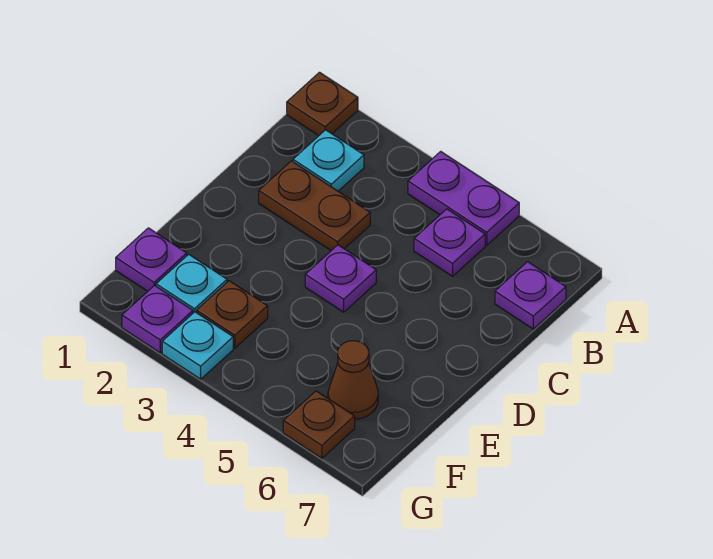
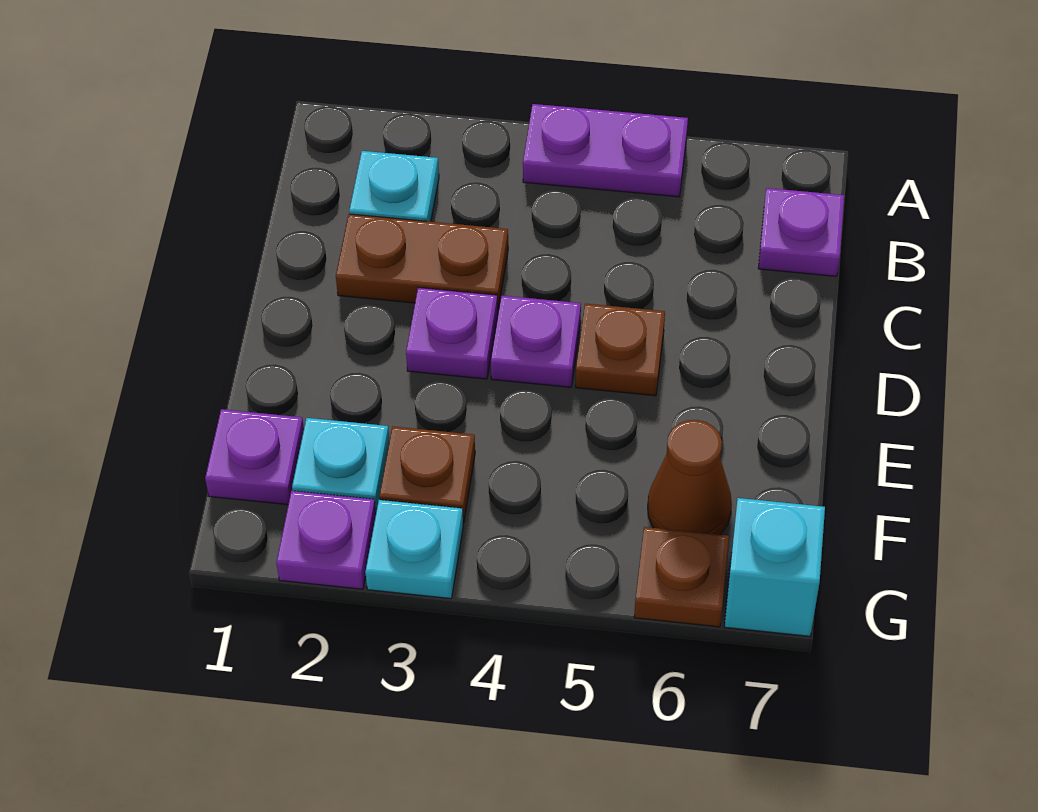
brown 1x1 plate [287,72,358,136] -> brown 1x1 plate moved to [576,304,665,396]
purple 1x1 plate [414,209,485,276] -> purple 1x1 plate moved to [406,288,498,379]
none -> cyan 1x1 brick [724,498,825,636]

